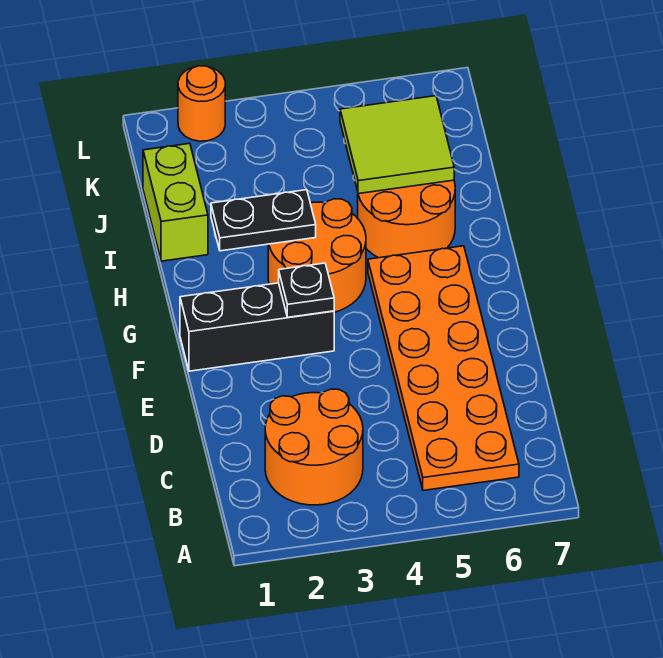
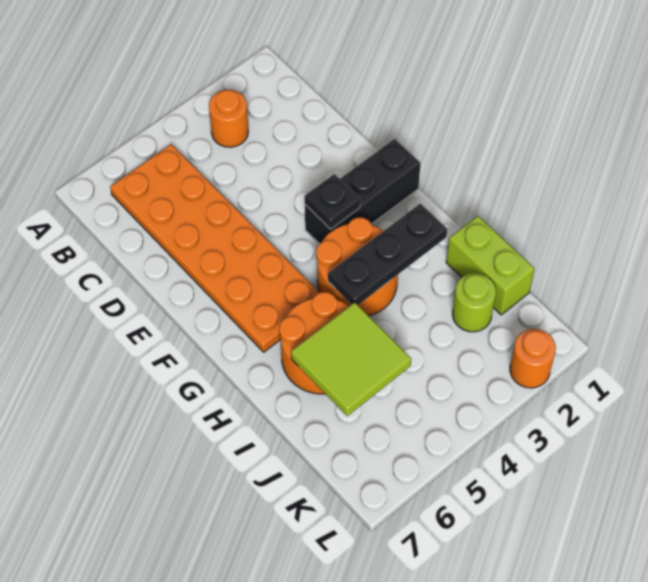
orange 2x2 round brick [265,389,363,505] -> orange 1x1 round brick [209,90,248,147]
black 1x2 plate [211,190,316,251] -> black 1x3 plate [328,204,447,305]
none -> lime 1x1 round brick [453,273,496,332]

